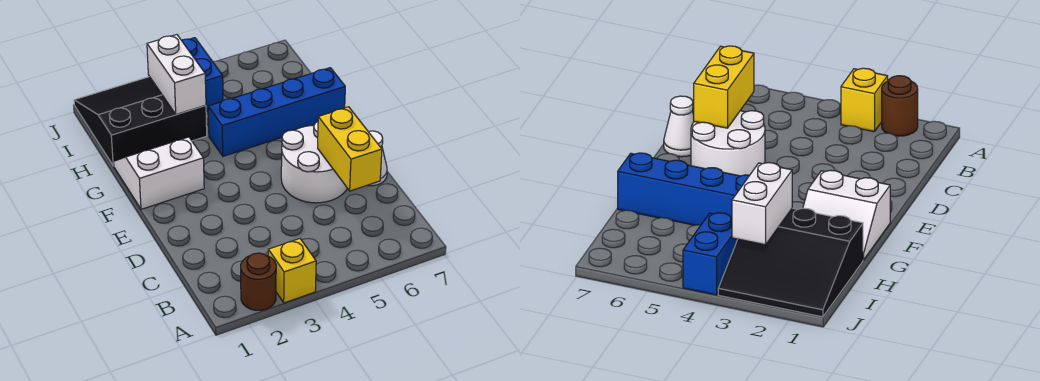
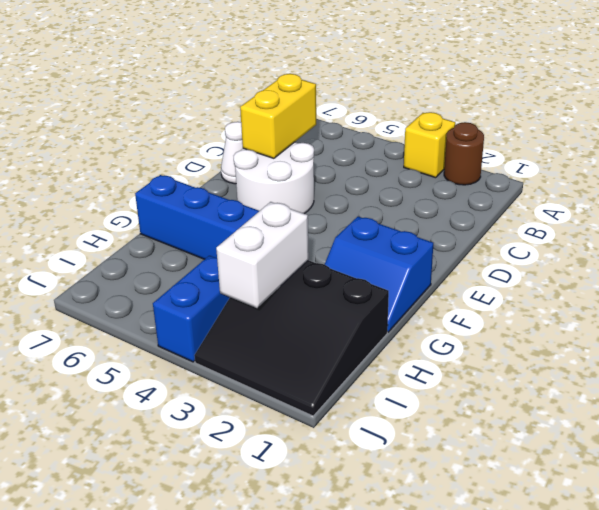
white 2x2 slope [114,137,204,209] -> blue 2x2 slope [325,216,433,332]

